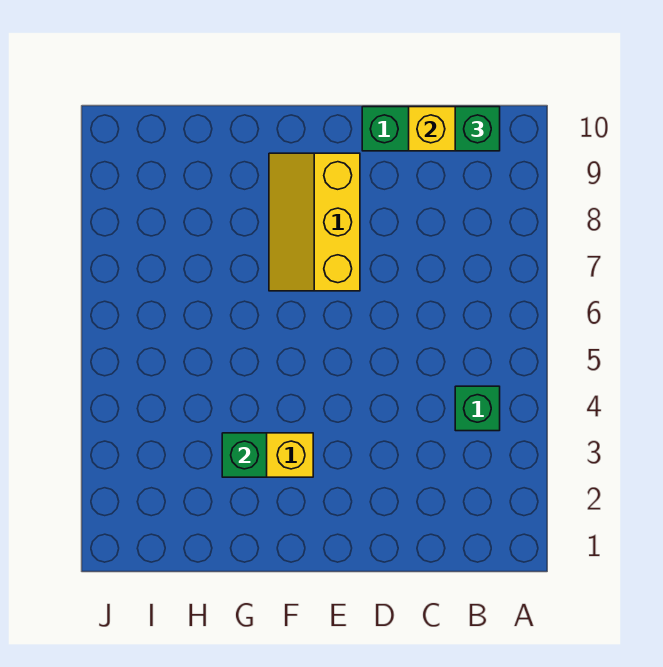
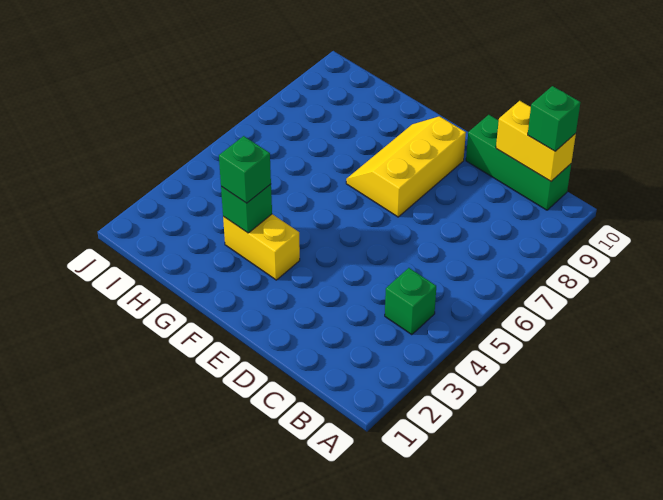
none -> green 1x1 brick [219,136,271,203]

